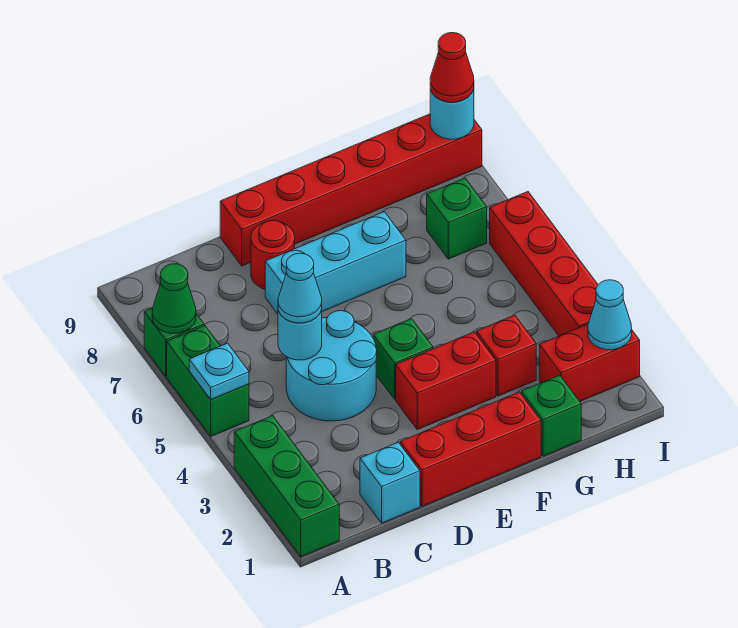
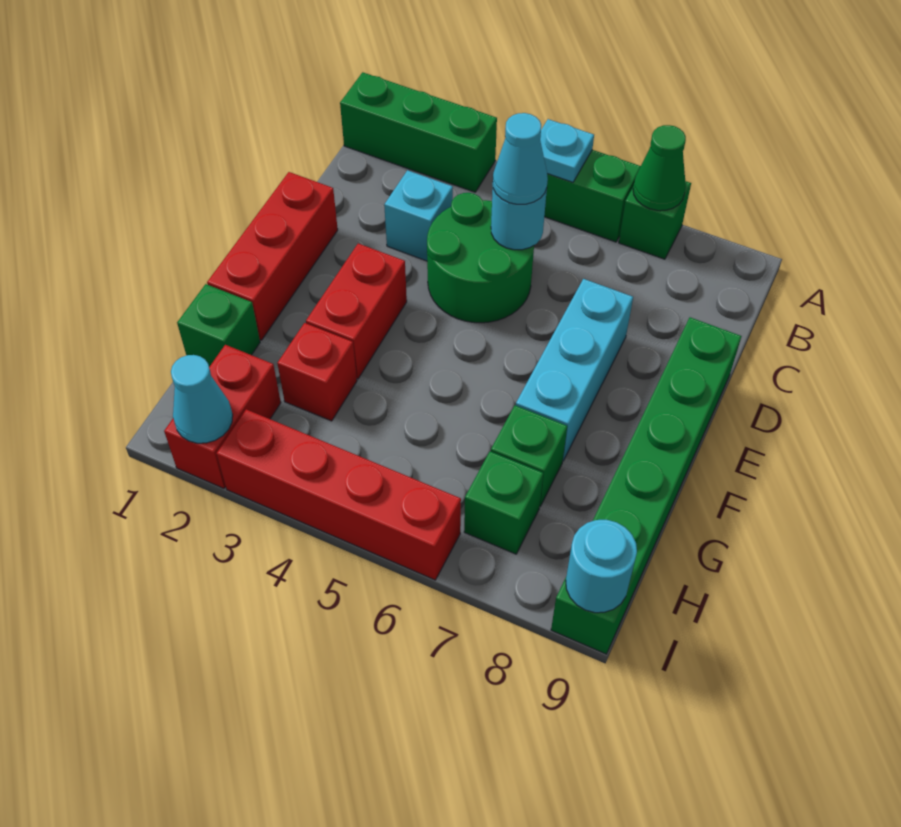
cyan 1x1 brick [360,442,420,523] -> cyan 1x1 brick moved to [384,170,453,261]
cyan 2x2 round brick [286,311,377,421] -> green 2x2 round brick [427,193,534,323]
red 1x1 round brick [251,221,295,289] -> none
red 1x6 brick [220,114,482,266] -> green 1x6 brick [551,317,741,654]
green 1x1 brick [373,319,433,399] -> green 1x1 brick moved to [491,405,567,506]
red 1x1 cone [430,33,474,102] -> none

